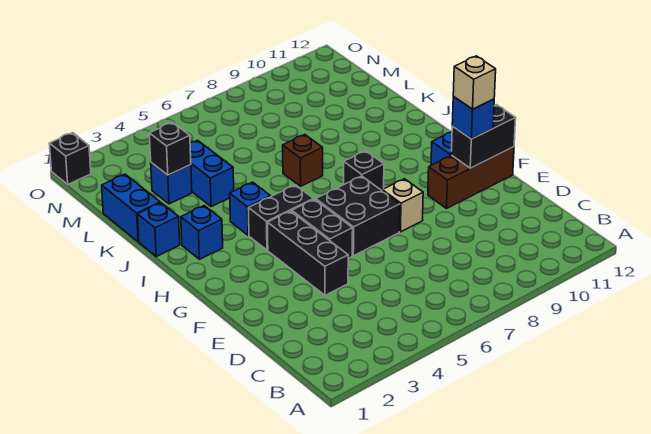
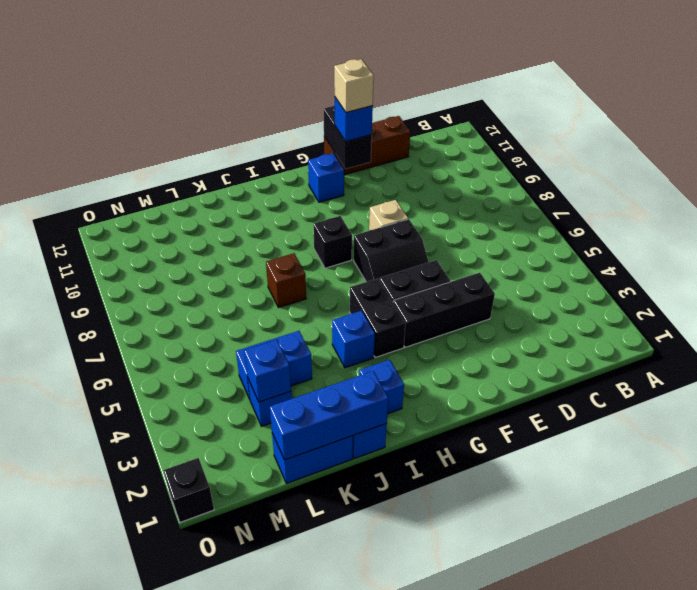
black 2x2 brick [316,176,400,256] -> black 2x2 slope [354,219,429,282]
brown 1x3 brick [428,147,514,208] -> brown 1x3 brick turned to [324,116,410,175]
none -> blue 1x3 brick [270,371,388,460]
black 1x1 brick [149,122,191,175] -> blue 1x1 brick [244,340,291,402]

